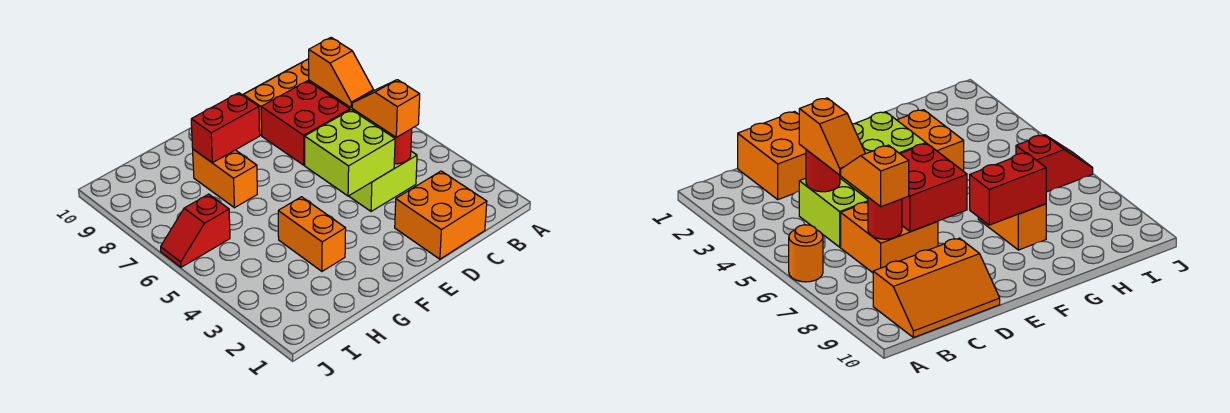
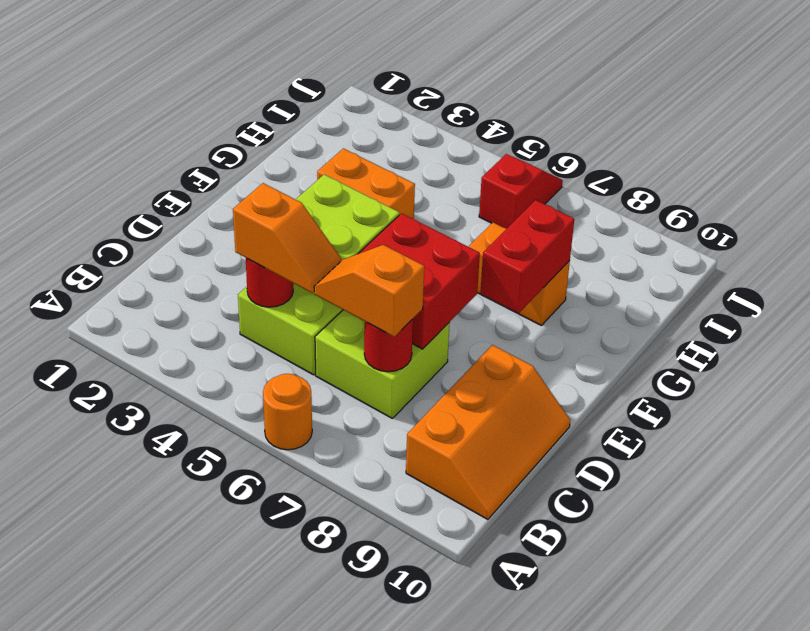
orange 2x2 brick [395,171,487,259] -> none
orange 2x2 brick [841,202,938,273] -> lime 2x2 brick [315,310,450,419]

